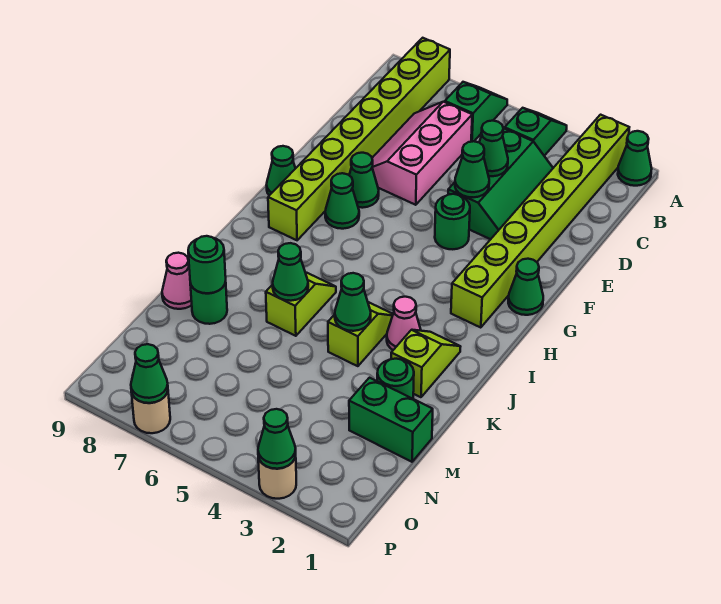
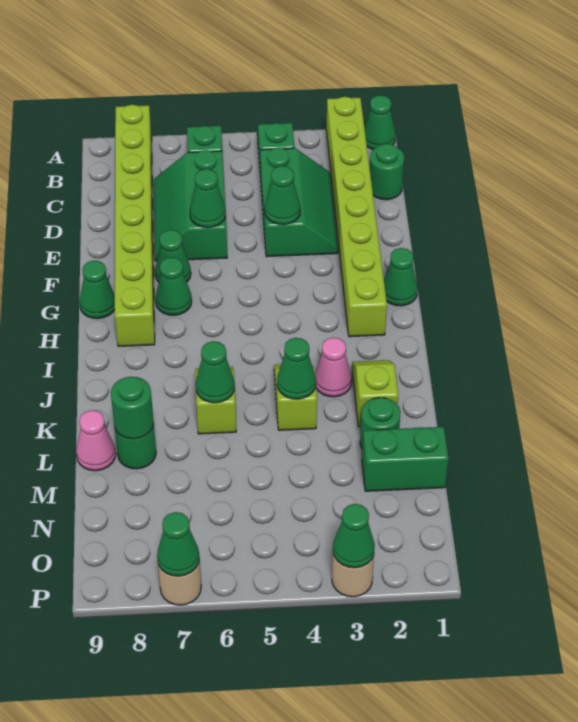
pink 2x3 slope [372,102,472,205] -> green 2x3 slope [154,151,227,261]
green 1x1 cone [479,121,508,176] -> green 1x1 cone moved to [190,169,226,228]
green 1x1 round brick [435,194,470,249] -> green 1x1 round brick moved to [369,144,404,200]

